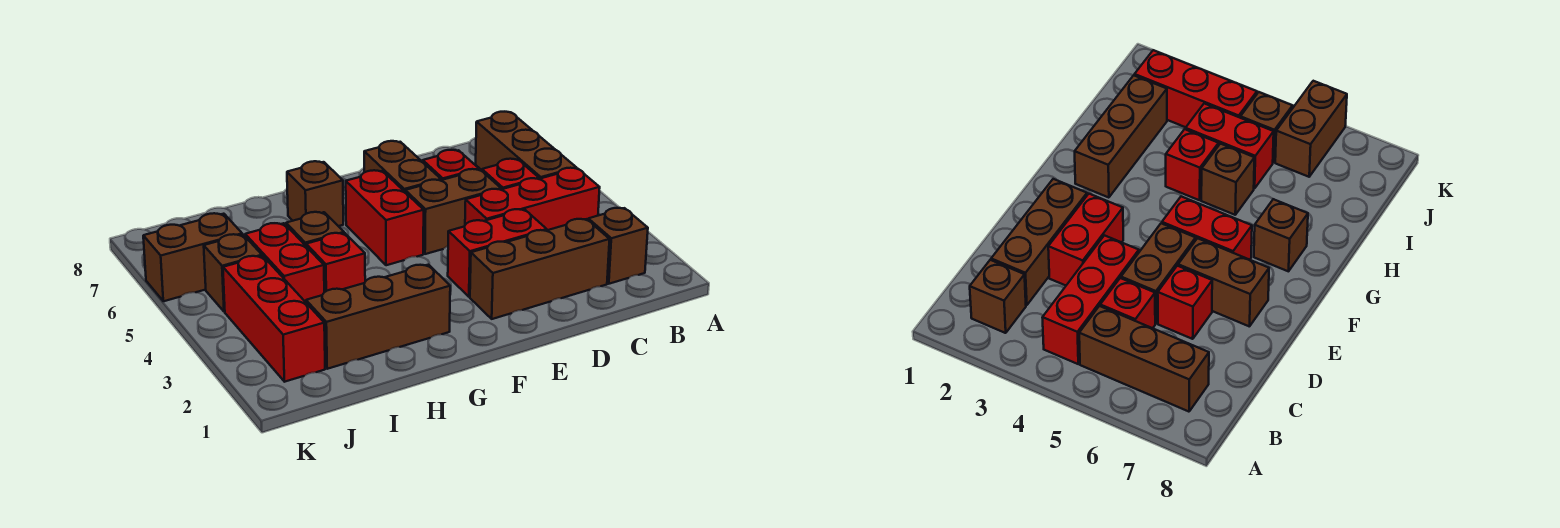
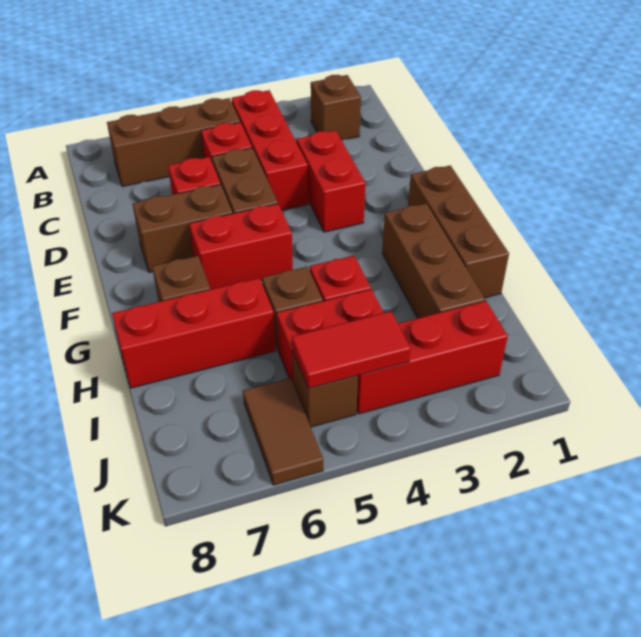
brown 1x3 brick [470,219,610,319] -> brown 1x3 brick moved to [408,165,509,298]
none -> red 1x3 brick [112,278,275,388]
none -> red 1x2 tile [292,311,411,389]
brown 1x2 brick [143,213,242,301] -> brown 1x2 tile [243,378,323,485]

